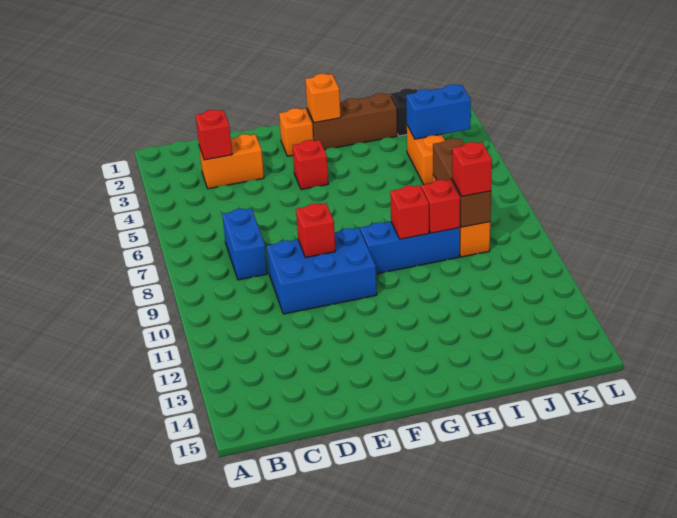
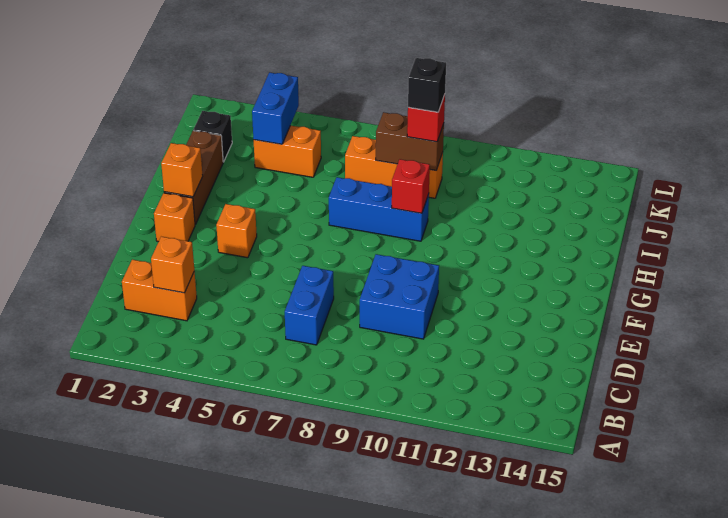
orange 1x2 brick [199,134,264,189] -> orange 1x2 brick turned to [122,260,197,321]
red 1x1 brick [196,110,232,160] -> orange 1x1 brick [151,237,194,293]
blue 1x2 brick [222,208,267,280] -> blue 1x2 brick turned to [285,266,334,345]
blue 2x3 brick [267,228,377,314] -> blue 2x2 brick [360,254,439,339]
red 1x1 brick [296,203,335,258] -> none
red 1x1 brick [292,140,328,190] -> orange 1x1 brick [216,204,257,258]
blue 1x3 brick [360,222,460,274] -> blue 1x3 brick turned to [329,177,429,241]
red 1x1 brick [421,180,460,233] -> none
brown 1x3 brick [433,139,491,227] -> brown 1x2 brick [376,112,444,170]
none -> black 1x1 brick [408,58,446,112]

